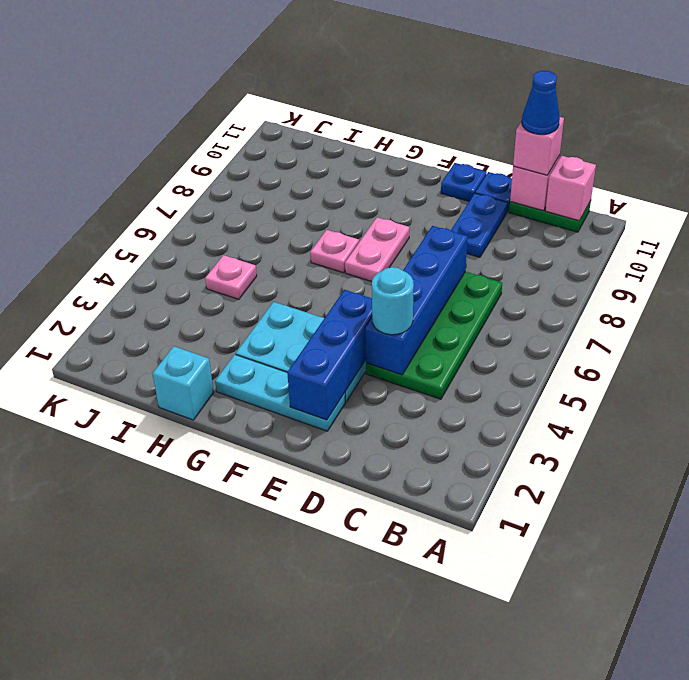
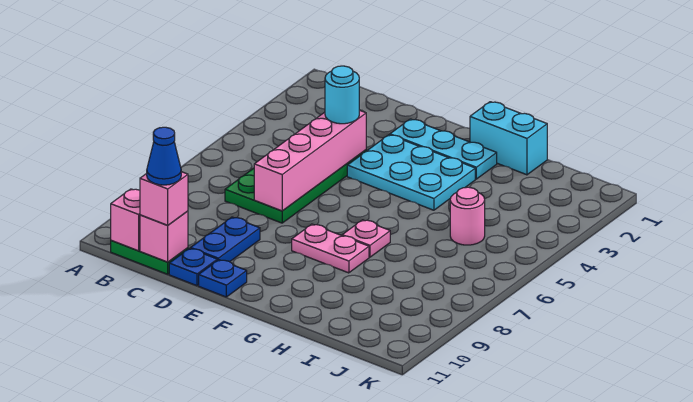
blue 1x4 brick [365,226,468,375] -> pink 1x4 brick [254,110,366,211]
blue 1x3 brick [287,290,372,420] -> none
pink 1x2 plate [345,217,410,282] -> pink 1x2 plate turned to [292,224,369,273]
cyan 1x1 brick [152,346,214,420] -> cyan 1x2 brick [470,102,547,175]
pink 1x1 plate [205,255,257,299] -> pink 1x1 round brick [450,187,485,245]

